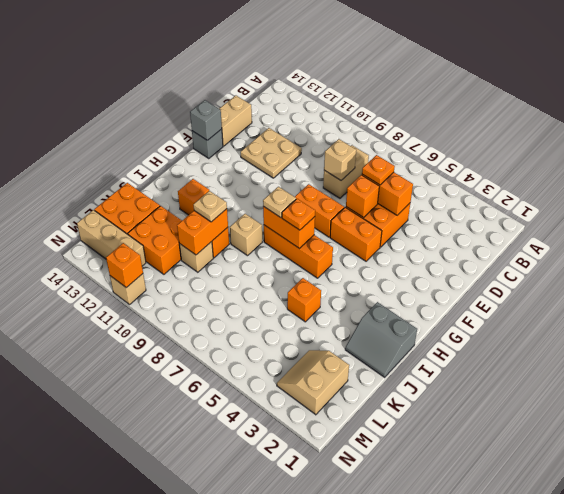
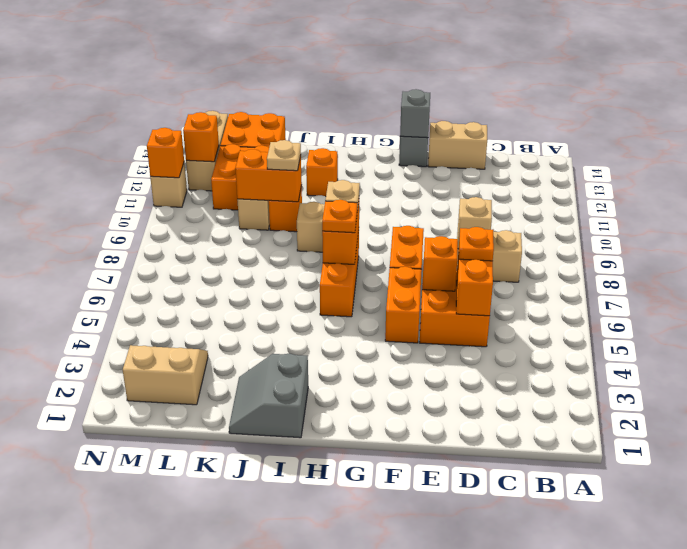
tan 2x2 plate [241,128,302,178] -> none
orange 1x1 brick [287,278,321,322] -> orange 1x1 brick moved to [183,112,219,162]

